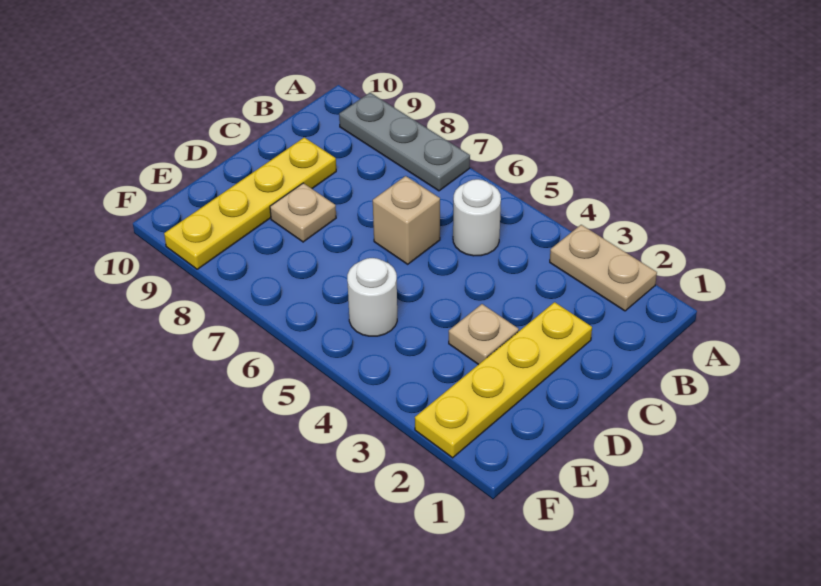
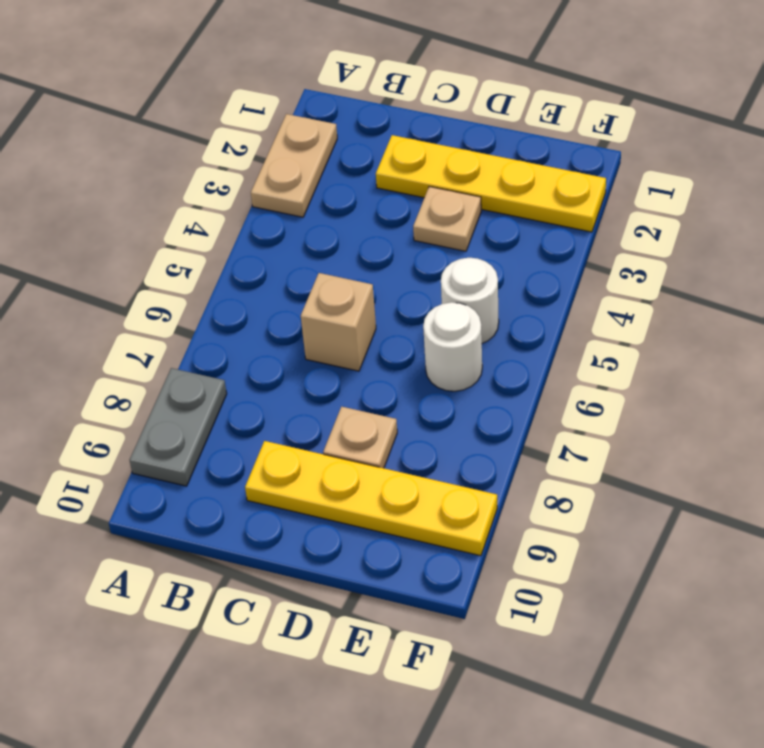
grey 1x3 plate [339,93,470,191] -> grey 1x2 plate [130,368,227,486]
white 1x1 round brick [453,179,501,256] -> white 1x1 round brick moved to [423,302,482,391]

